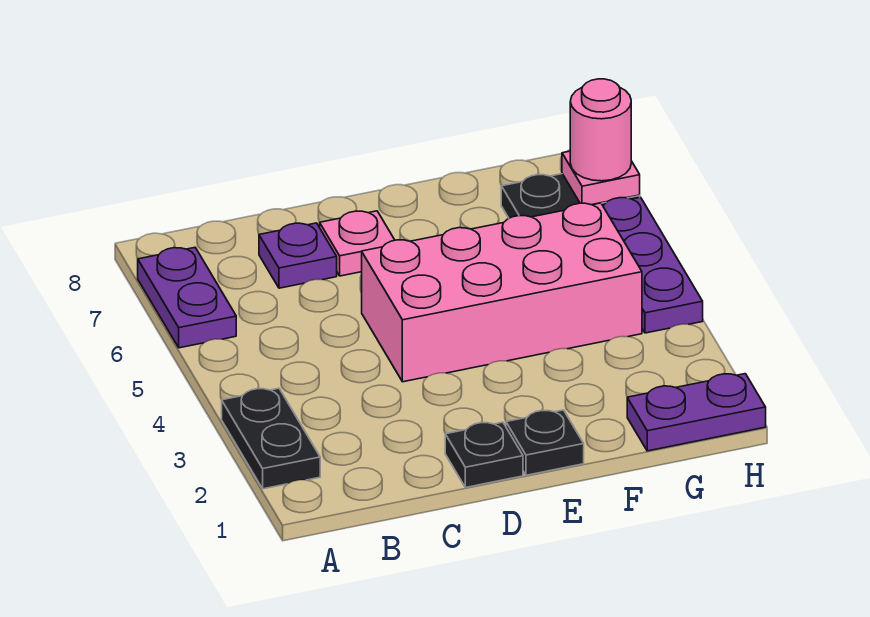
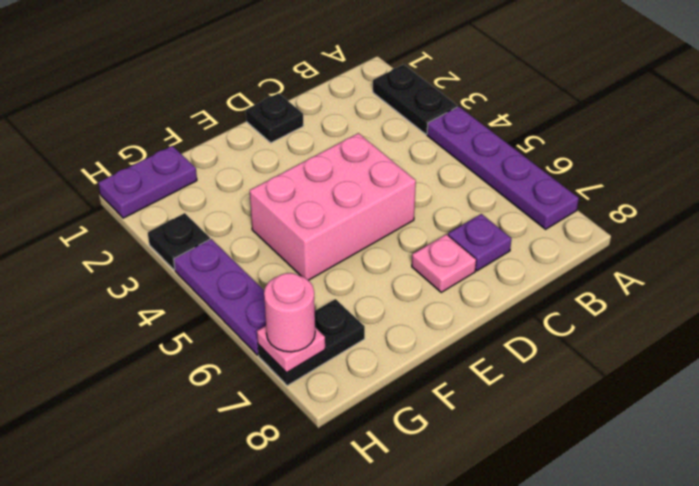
purple 1x2 plate [138,248,236,348] -> purple 1x4 plate [427,106,579,229]
pink 2x4 brick [362,203,642,382] -> pink 2x3 brick [250,133,416,280]
black 1x1 plate [506,410,584,475] -> black 1x1 plate moved to [148,213,210,270]

